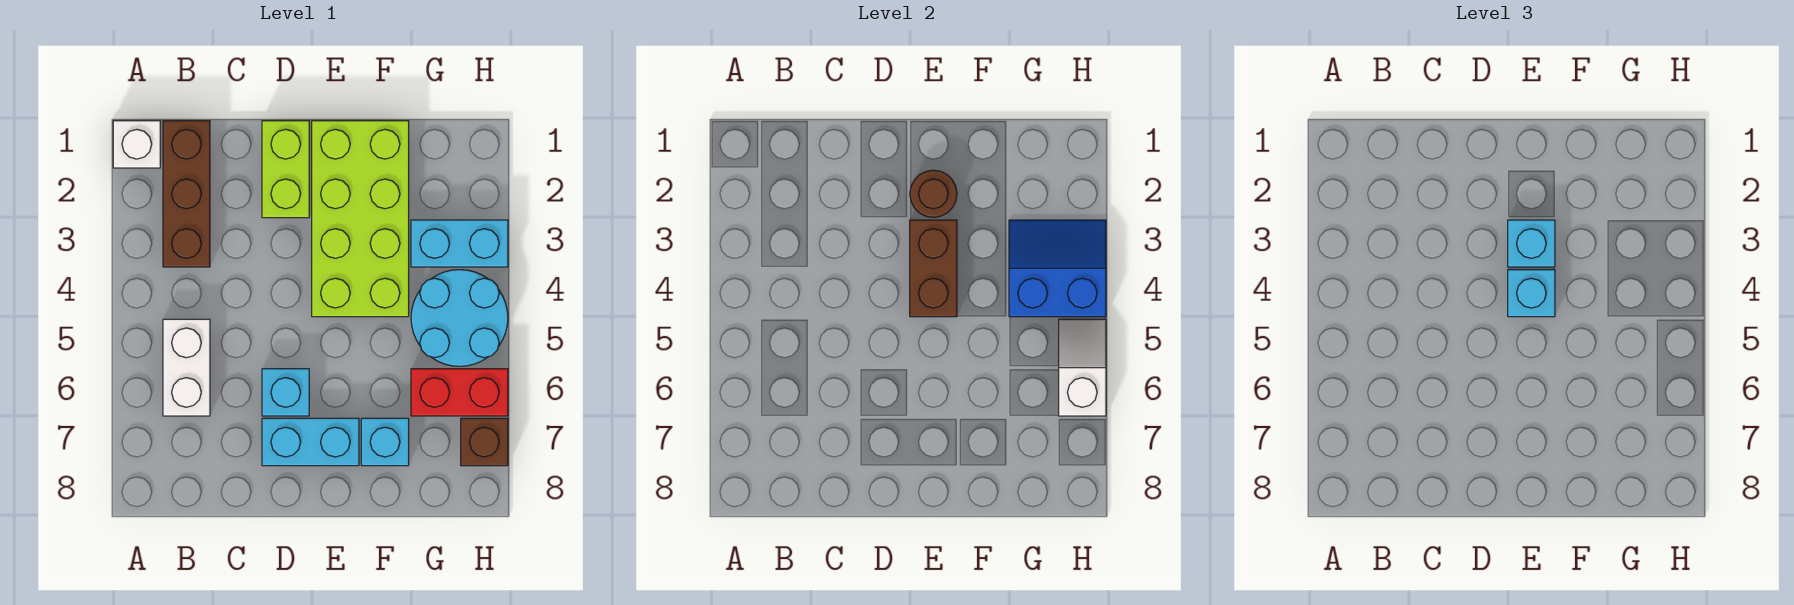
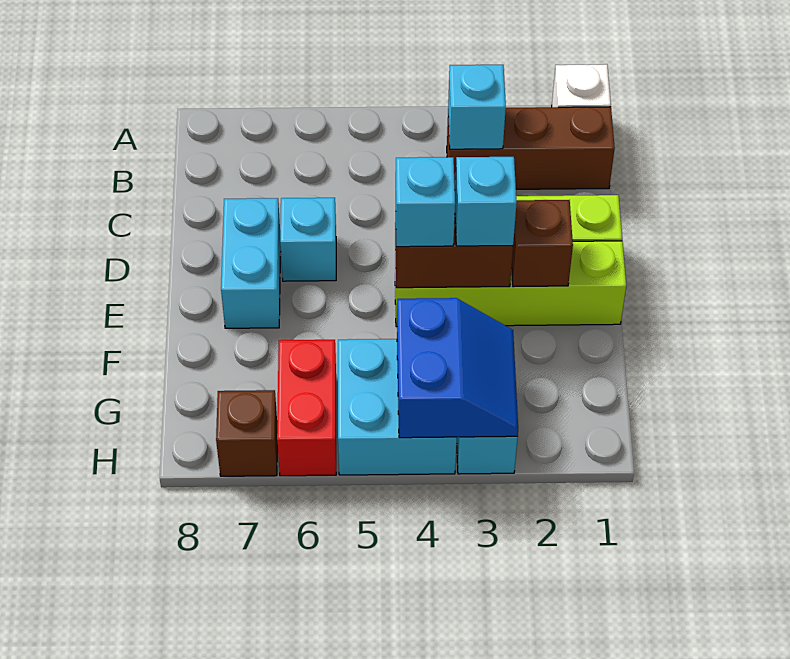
white 1x2 brick [163,319,210,416] -> none
lime 2x4 brick [312,121,409,317] -> lime 1x4 brick [395,241,626,327]
brown 1x1 round brick [910,170,957,217] -> brown 1x1 brick [512,200,573,287]
cyan 1x1 brick [361,418,409,466] -> cyan 1x1 brick moved to [448,65,506,149]
cyan 2x2 round brick [411,270,508,366] -> cyan 2x2 brick [338,339,457,475]
white 1x2 slope [1059,319,1106,416] -> none

